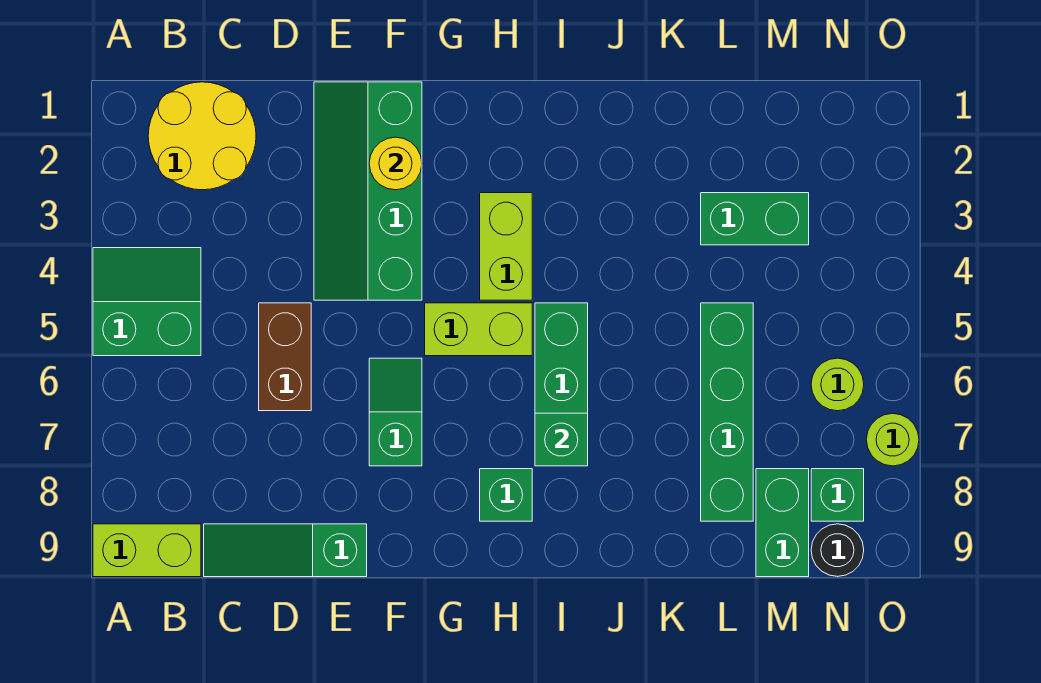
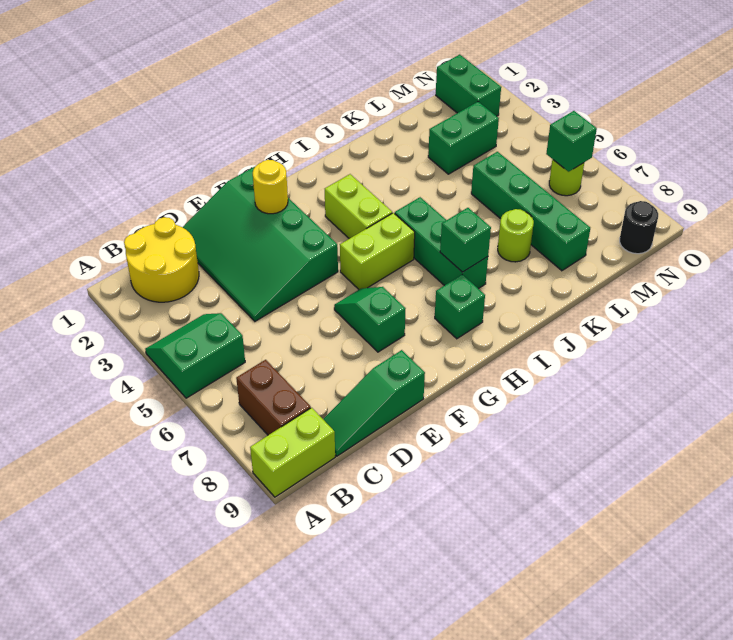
brown 1x2 brick [259,303,311,411] -> brown 1x2 brick moved to [236,360,311,435]
green 2x4 slope [314,82,422,300] -> green 3x4 slope [183,167,338,321]
green 1x2 brick [756,469,809,577] -> green 1x2 brick moved to [436,55,501,116]
green 1x1 brick [811,469,864,521] -> green 1x1 brick moved to [546,111,597,172]
lime 1x1 round brick [866,413,919,466] -> lime 1x1 round brick moved to [498,209,534,262]

